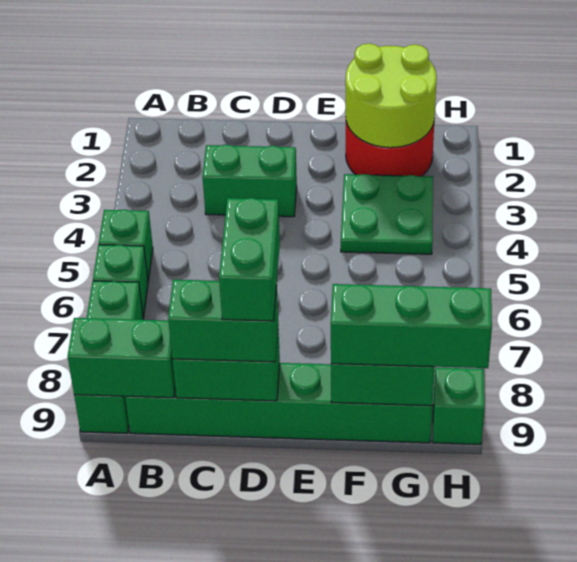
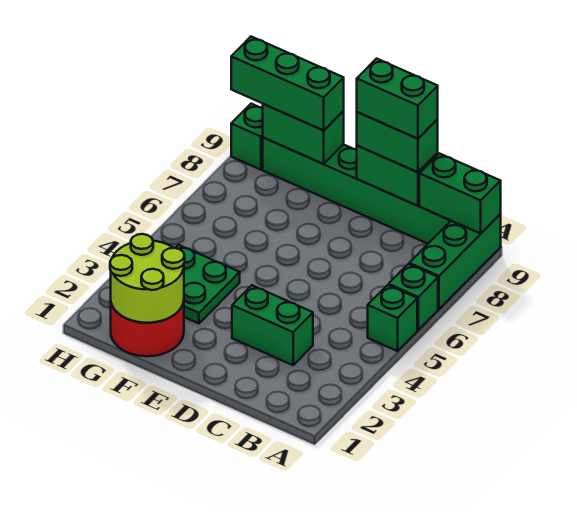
green 1x2 brick [219,198,280,321] -> green 1x2 brick turned to [357,59,438,139]

